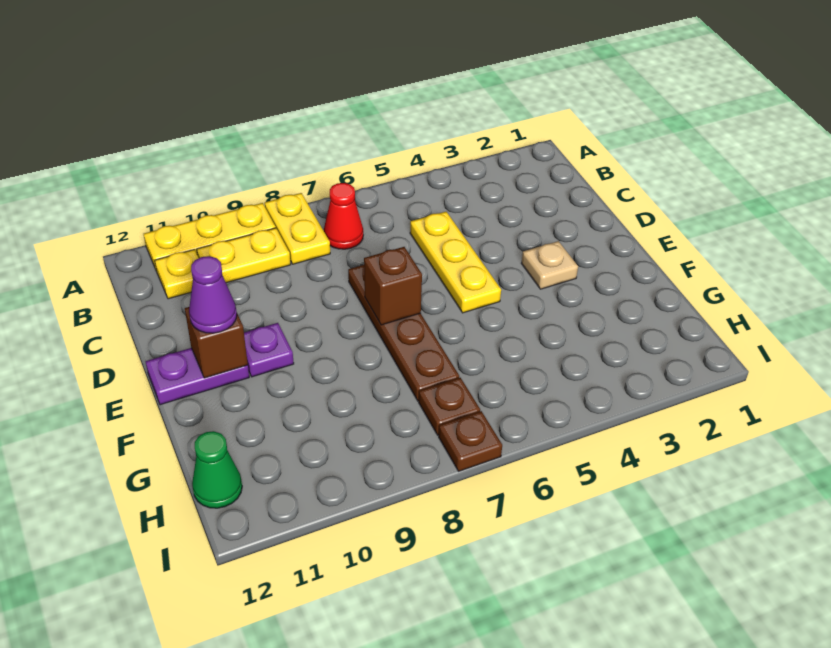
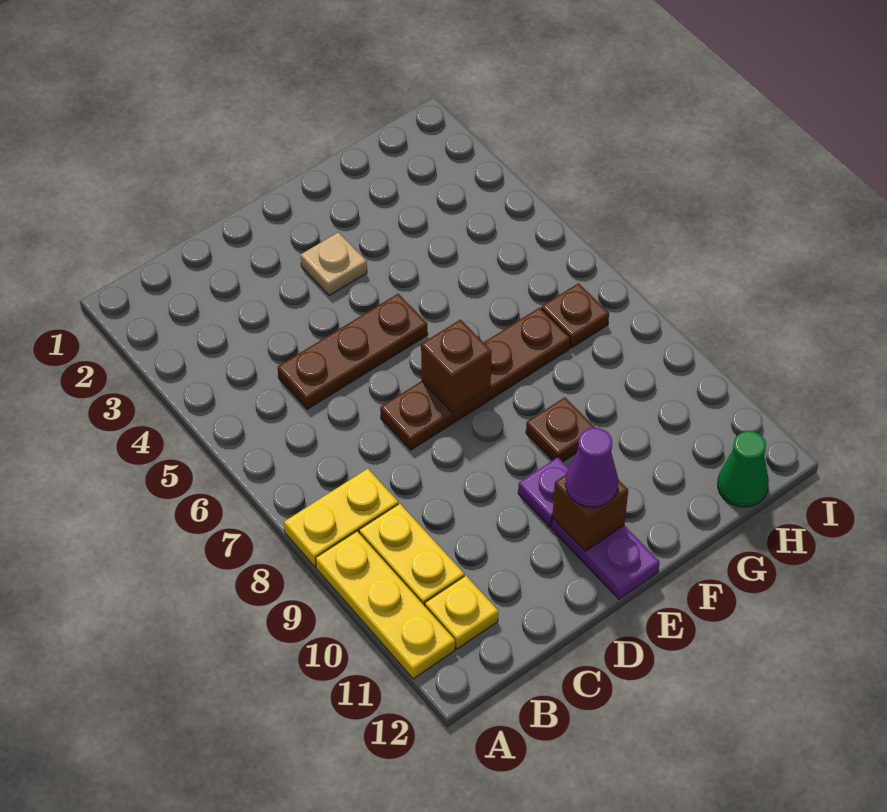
red 1x1 cone [324,183,363,249] -> none
yellow 1x3 plate [410,212,501,313] -> brown 1x3 plate [278,294,428,409]
brown 1x1 plate [439,411,502,471] -> brown 1x1 plate moved to [526,397,595,462]

